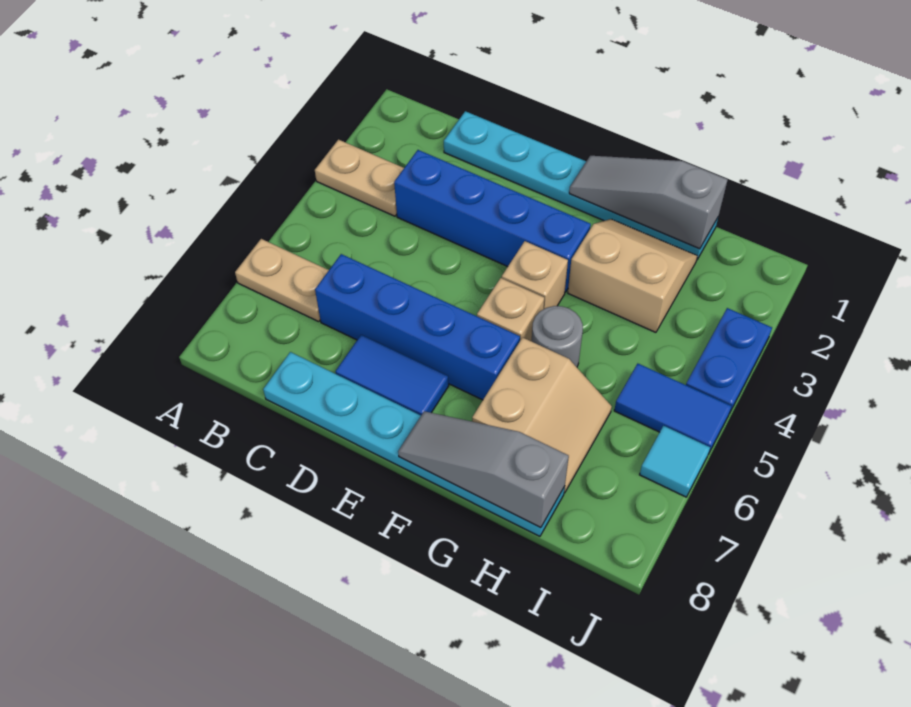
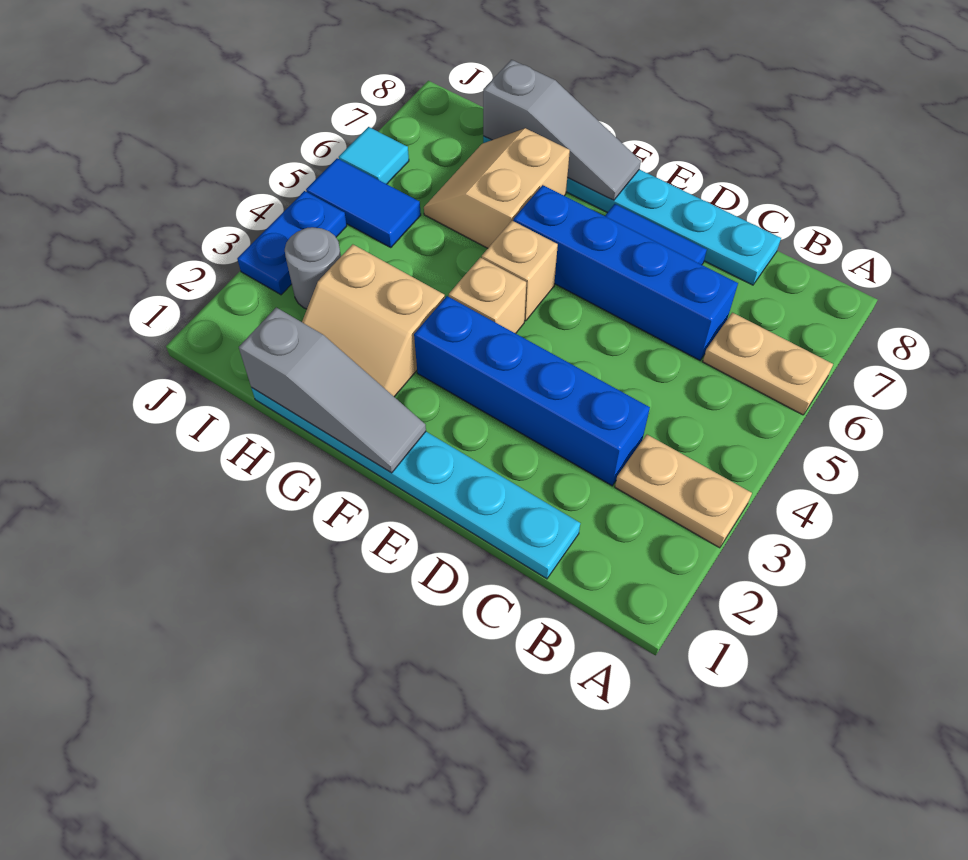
grey 1x1 round brick [532,306,583,367] -> grey 1x1 round brick moved to [285,227,341,309]

